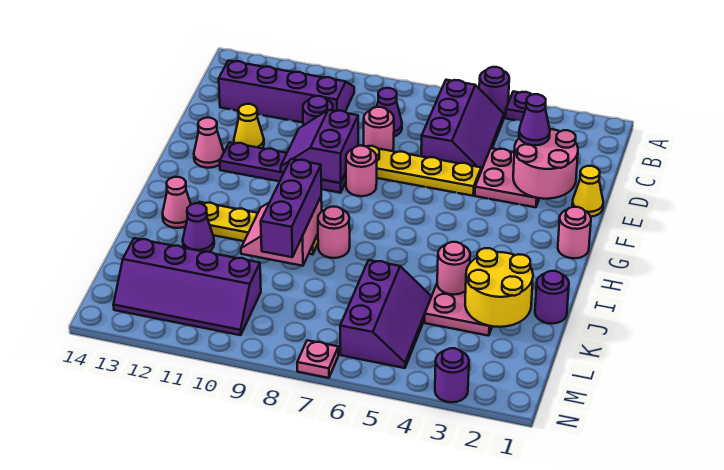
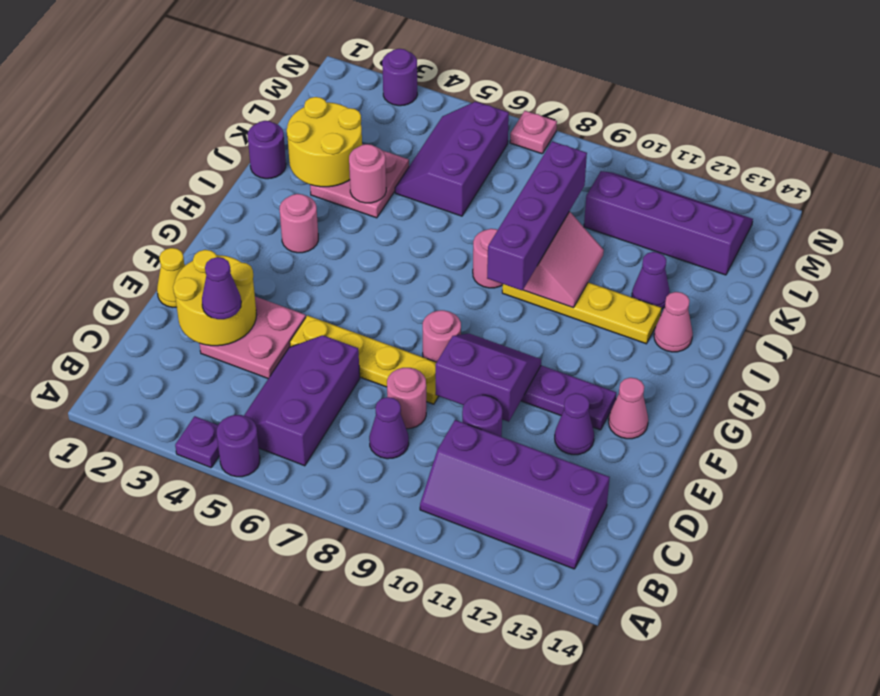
pink 2x2 round brick [513,129,578,199] -> yellow 2x2 round brick [173,250,256,346]
purple 2x2 slope [281,110,358,183] -> purple 2x2 slope turned to [436,334,541,422]
yellow 1x1 cone [234,104,264,148] -> purple 1x1 cone [555,393,594,455]
pink 1x1 round brick [558,207,591,258] -> pink 1x1 round brick moved to [280,194,318,253]
purple 1x3 brick [261,159,322,257] -> purple 1x4 brick [487,141,587,290]

